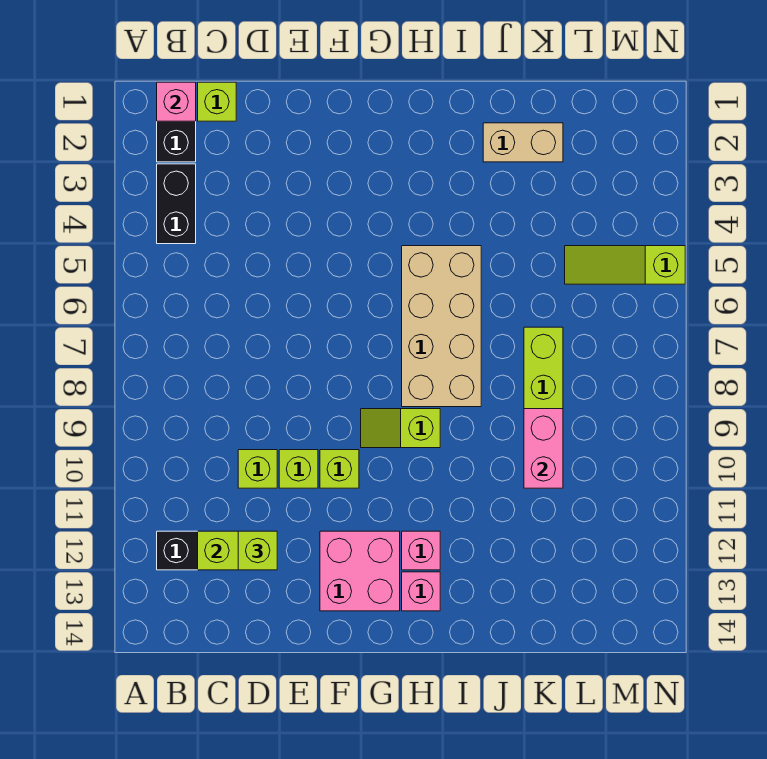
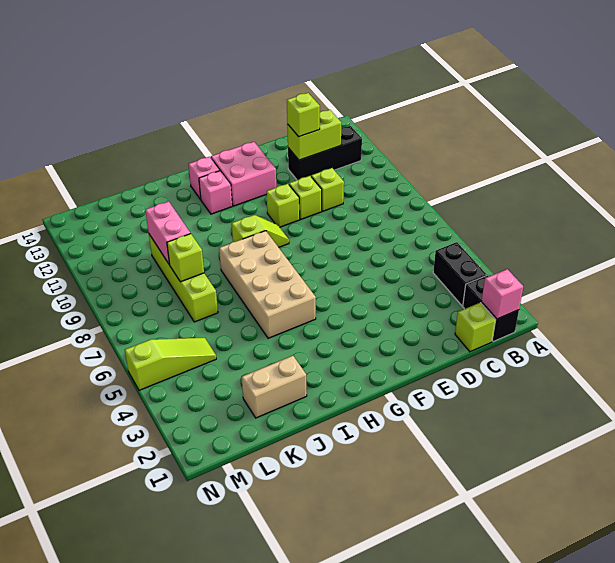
none -> lime 1x1 brick [167,234,204,282]

